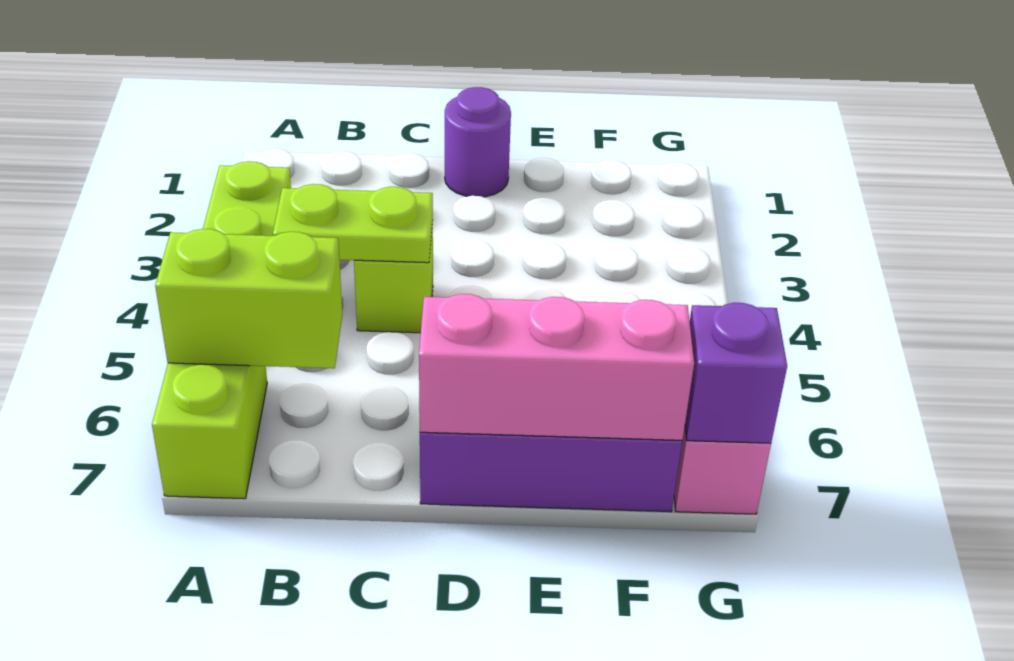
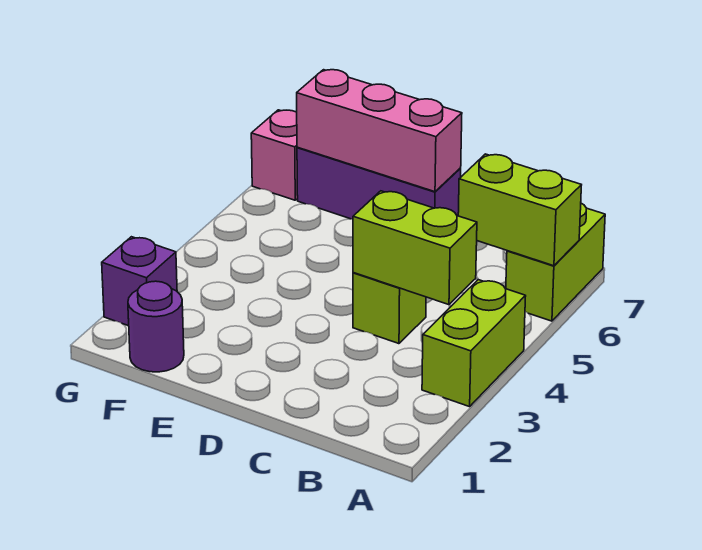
lime 1x2 plate [273,184,433,263] -> lime 1x2 brick [353,191,477,305]
purple 1x1 round brick [445,87,511,197] -> purple 1x1 round brick moved to [128,281,184,372]
purple 1x1 brick [685,303,787,443] -> purple 1x1 brick moved to [102,237,177,326]

